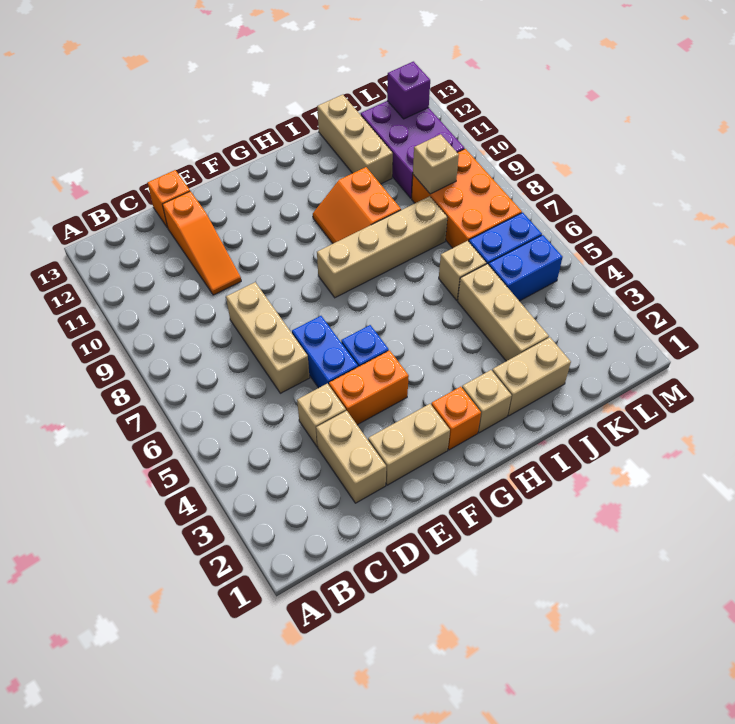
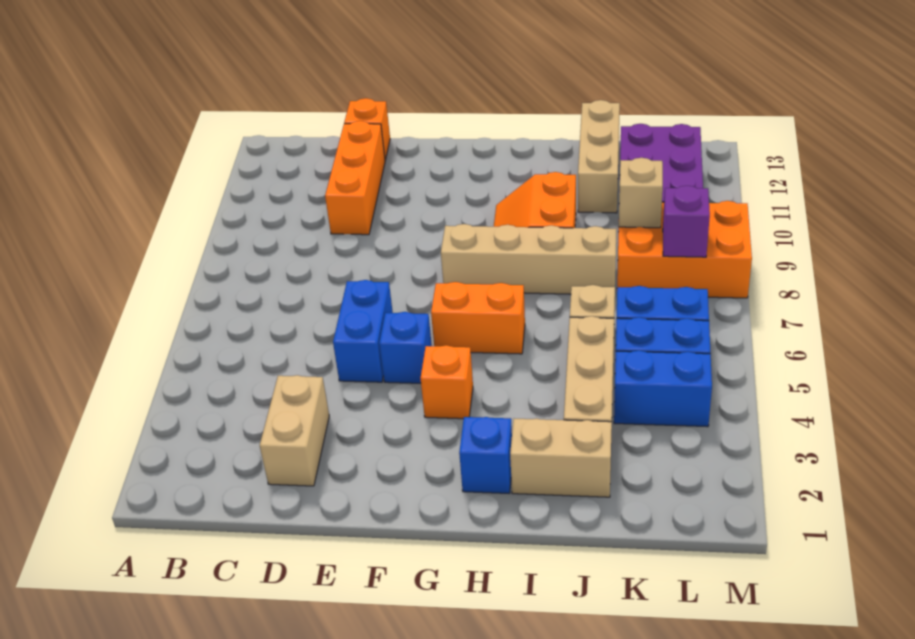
tan 1x1 brick [297,384,346,447] -> none
tan 1x3 brick [226,282,310,393] -> none
orange 1x3 slope [162,191,241,295] -> orange 1x3 brick [325,121,385,235]
tan 1x2 brick [368,404,450,485] -> none
orange 1x2 brick [329,350,409,425] -> orange 1x2 brick moved to [431,282,525,354]
orange 1x1 brick [431,387,481,450] -> orange 1x1 brick moved to [421,345,473,419]
tan 1x1 brick [462,370,512,433] -> blue 1x1 brick [459,417,512,493]
none -> blue 1x2 brick [614,350,712,427]
orange 2x3 brick [412,149,522,248] -> orange 2x3 brick turned to [617,201,752,298]
purple 1x1 brick [387,62,430,119] -> purple 1x1 brick moved to [663,186,710,257]

